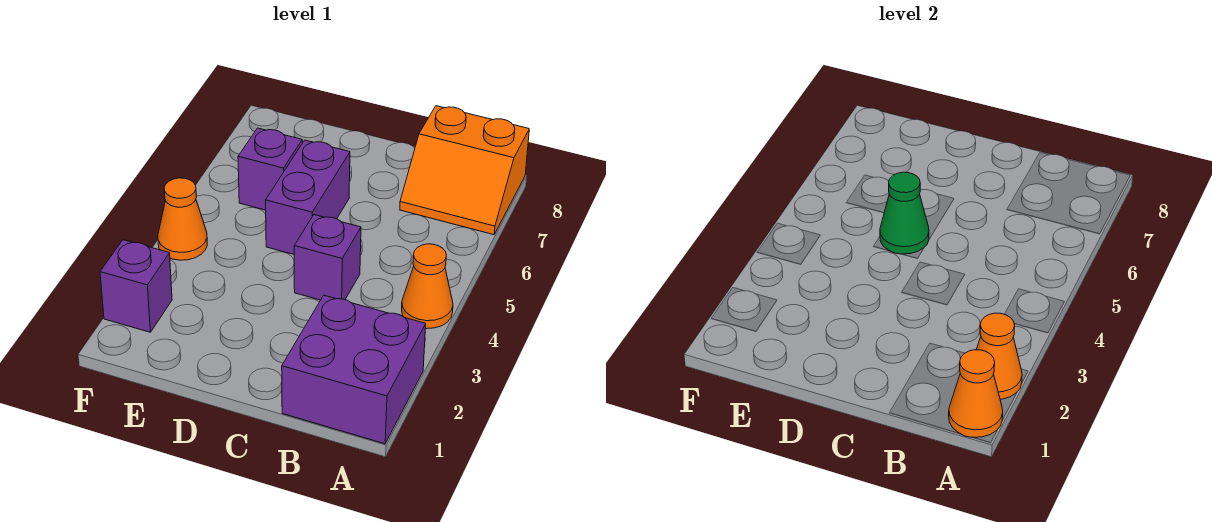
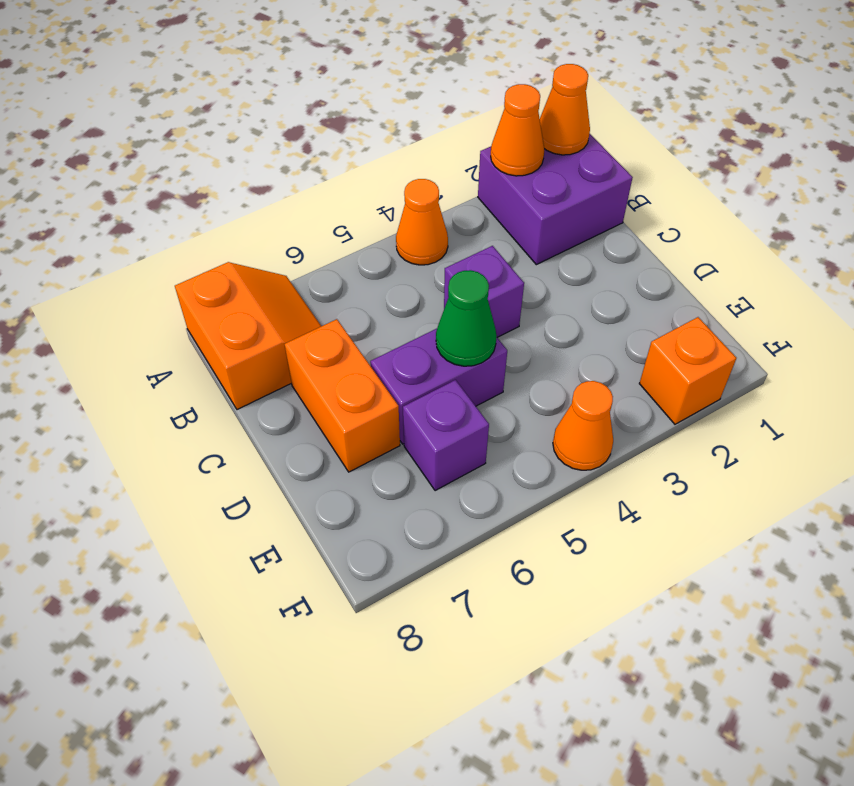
none -> orange 1x2 brick [285,319,400,472]
purple 1x1 brick [100,240,172,332] -> orange 1x1 brick [639,317,736,424]

